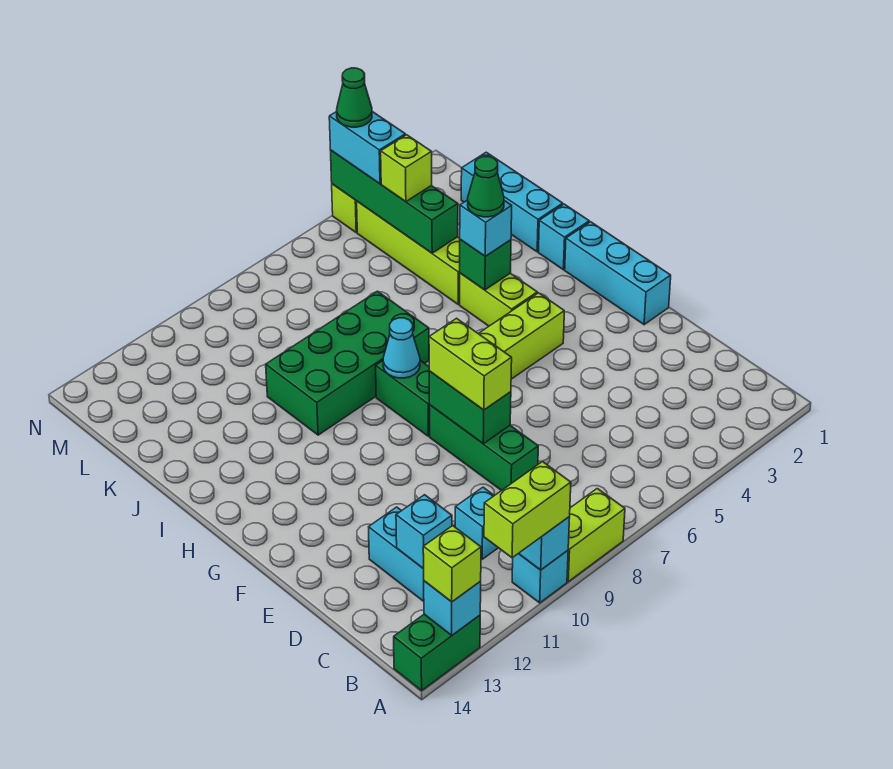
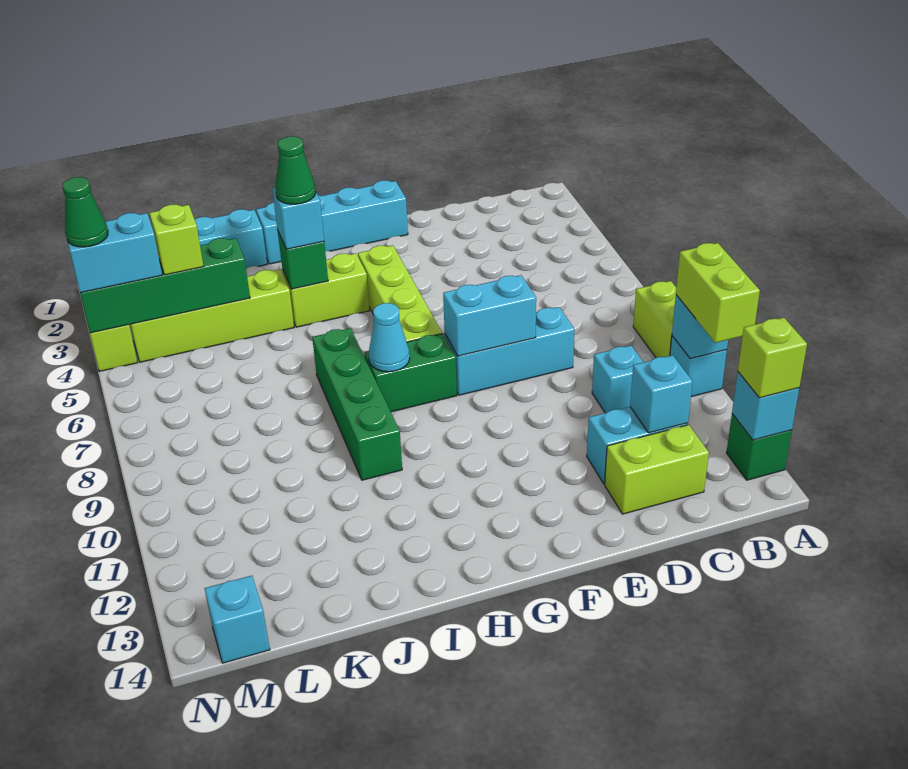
green 1x2 brick [394,614,480,691] -> green 1x1 brick [726,414,792,480]
green 1x3 brick [429,405,538,491] -> cyan 1x3 brick [445,307,575,395]
green 1x2 brick [429,371,511,444] -> cyan 1x2 brick [443,275,536,356]
lime 1x2 brick [429,318,512,410] -> lime 1x2 brick moved to [605,425,709,514]
green 2x4 brick [266,291,429,435] -> green 1x4 brick [312,328,402,480]
none -> cyan 1x1 brick [204,576,270,663]

